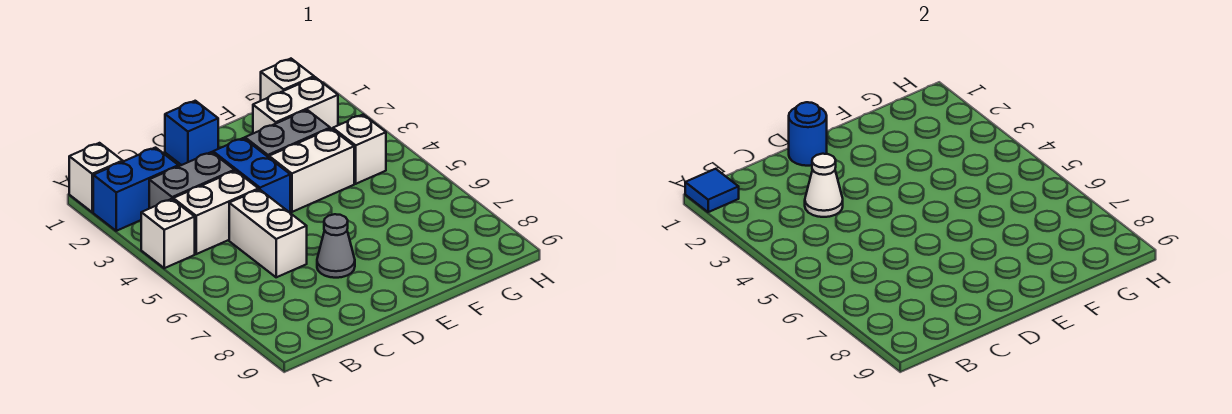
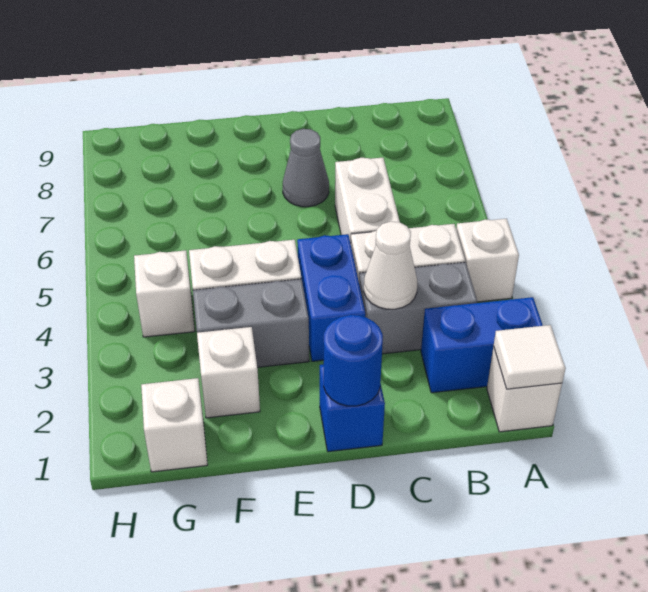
blue 1x1 tile [685,169,739,212] -> white 1x1 tile [494,325,566,389]
white 1x2 brick [253,77,338,133] -> white 1x1 brick [197,327,260,418]

